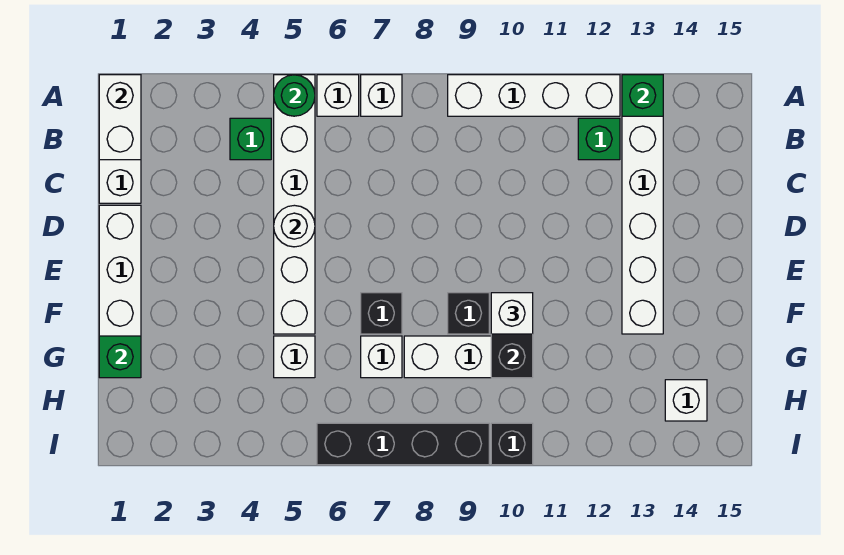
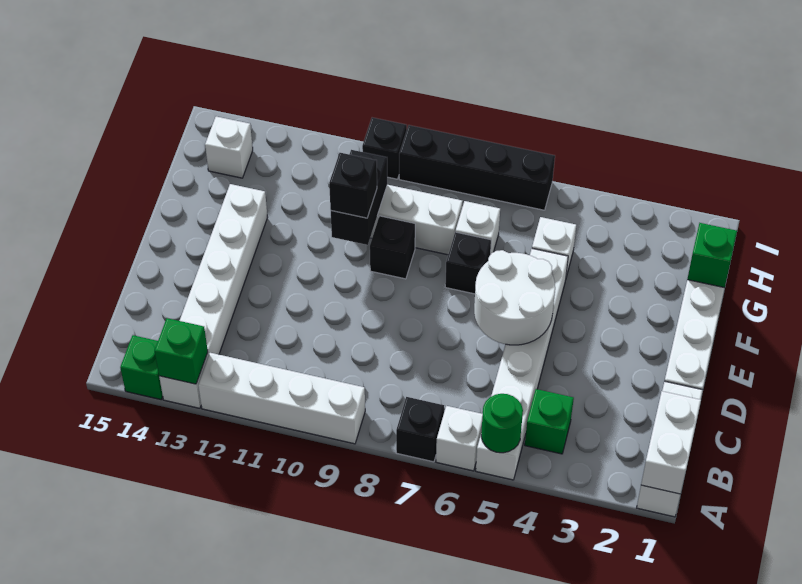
white 1x1 brick [361,75,402,116] -> black 1x1 brick [396,397,444,462]
green 1x1 brick [578,118,620,160] -> green 1x1 brick moved to [120,335,163,400]
white 1x1 round brick [274,205,315,247] -> white 2x2 round brick [474,250,555,345]
white 1x1 brick [491,293,533,334] -> black 1x1 brick [329,153,377,218]

